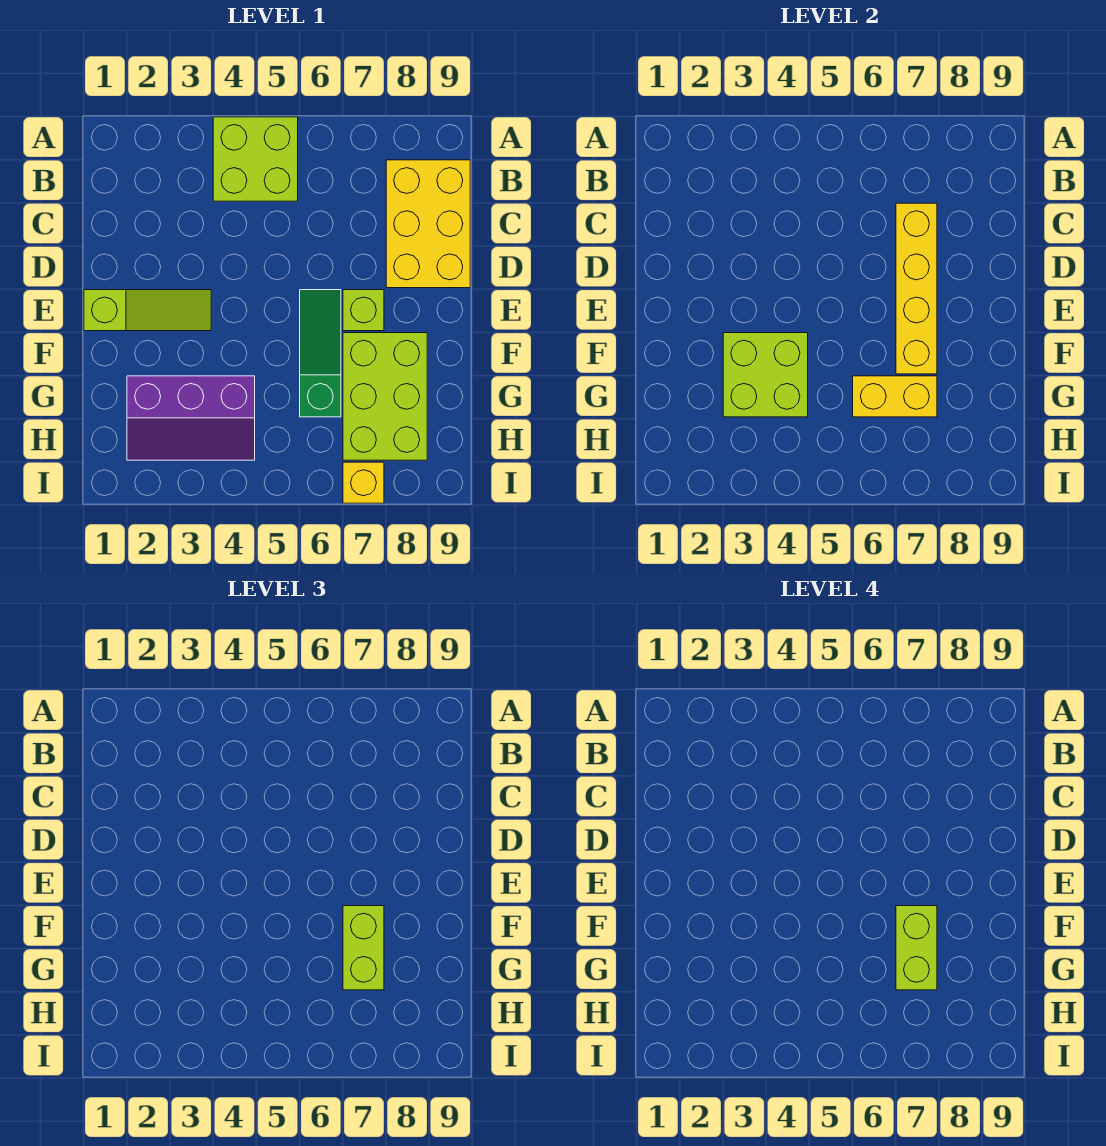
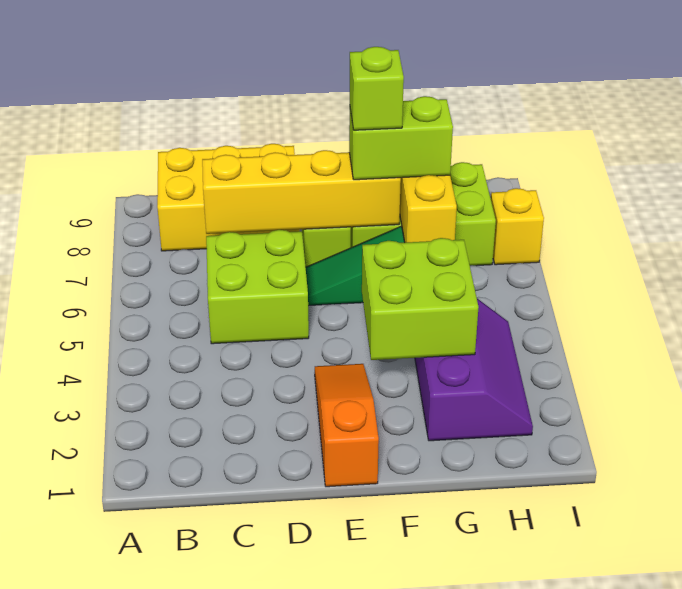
lime 2x2 brick [213,117,298,201] -> lime 2x2 brick moved to [206,230,309,344]
lime 1x3 slope [84,290,211,331] -> orange 1x3 slope [315,364,379,487]
lime 1x2 brick [896,906,937,990] -> lime 1x1 brick [350,47,404,130]

